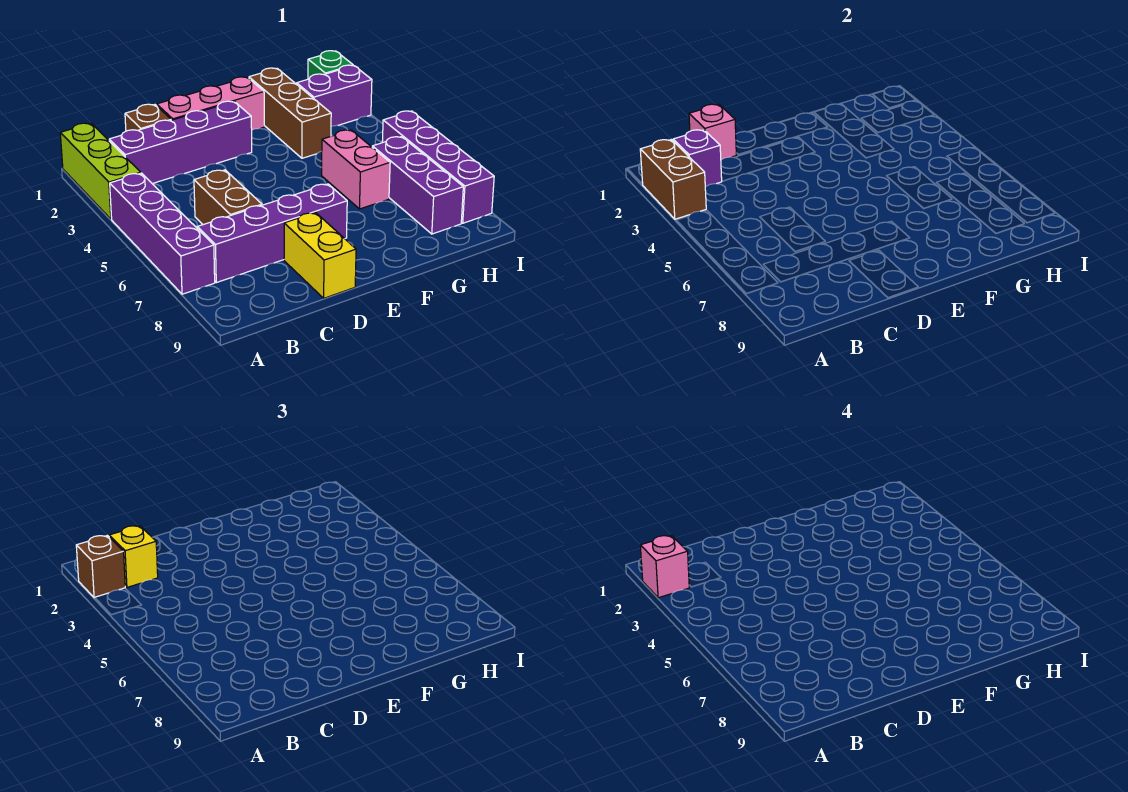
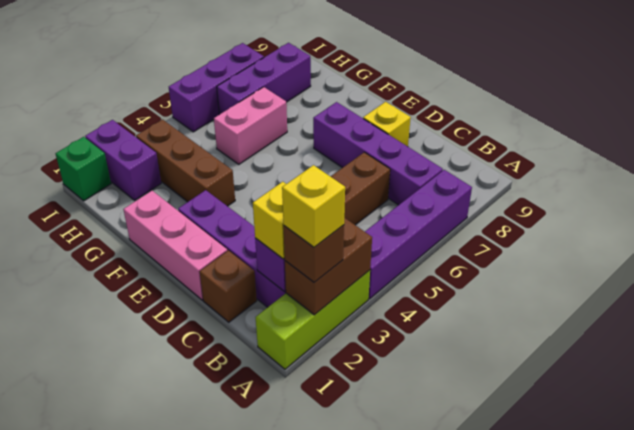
pink 1x1 brick [640,536,689,598] -> yellow 1x1 brick [282,165,345,247]
pink 1x1 brick [689,104,736,160] -> none
yellow 1x2 brick [284,213,356,298] -> yellow 1x1 brick [363,102,411,147]
brown 1x3 brick [249,68,331,158] -> brown 1x3 brick turned to [136,120,235,206]
purple 1x4 brick [382,111,494,223] -> purple 1x3 brick [169,43,264,132]

